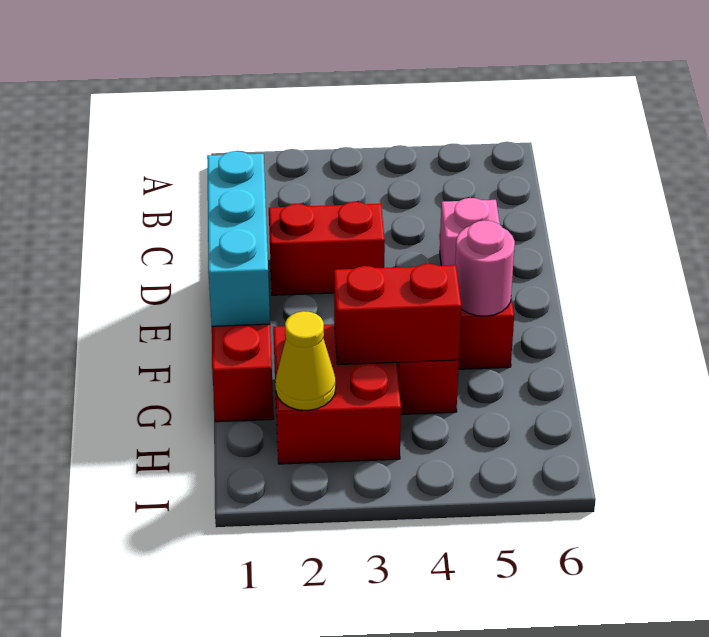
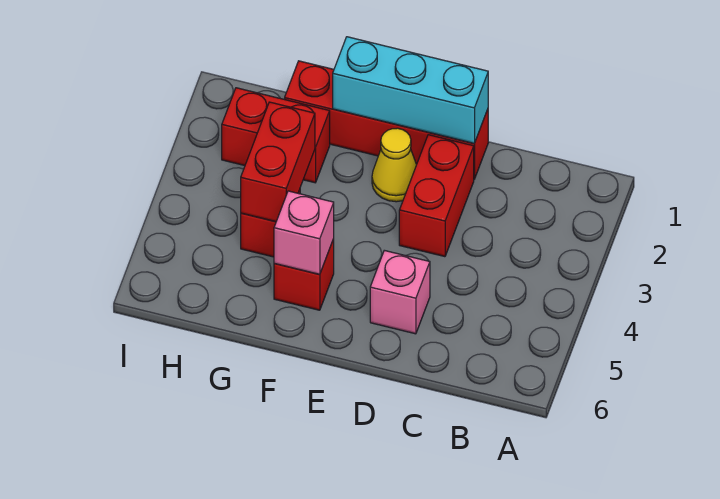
pink 1x1 round brick [455,220,515,316] -> pink 1x1 brick [274,191,334,274]
red 2x2 brick [273,324,401,464] -> red 1x2 brick [222,88,330,183]
yellow 1x1 cone [275,311,336,410] -> yellow 1x1 cone moved to [372,128,417,202]

